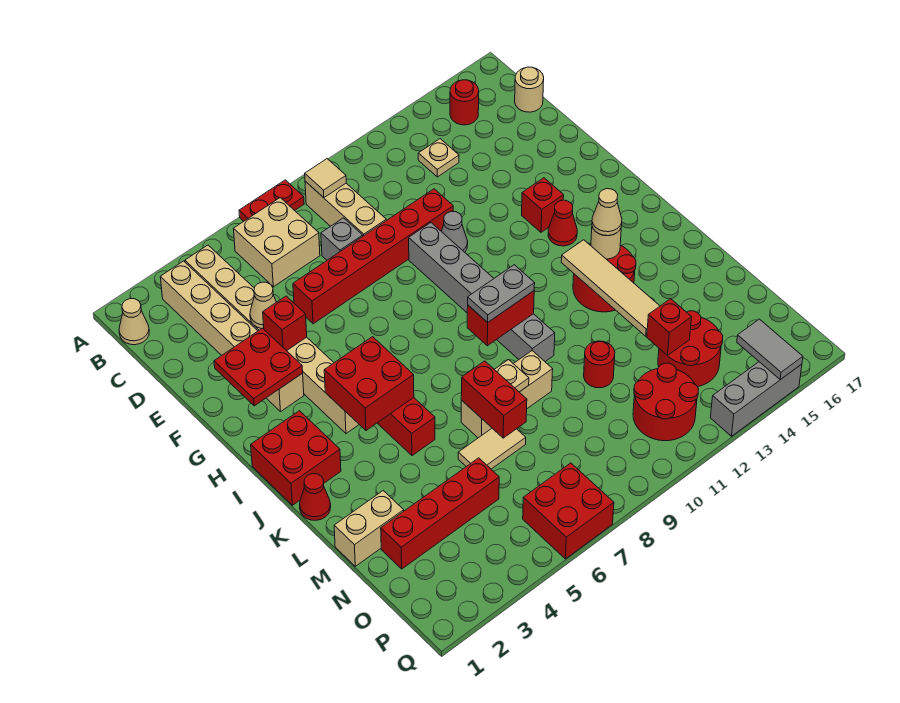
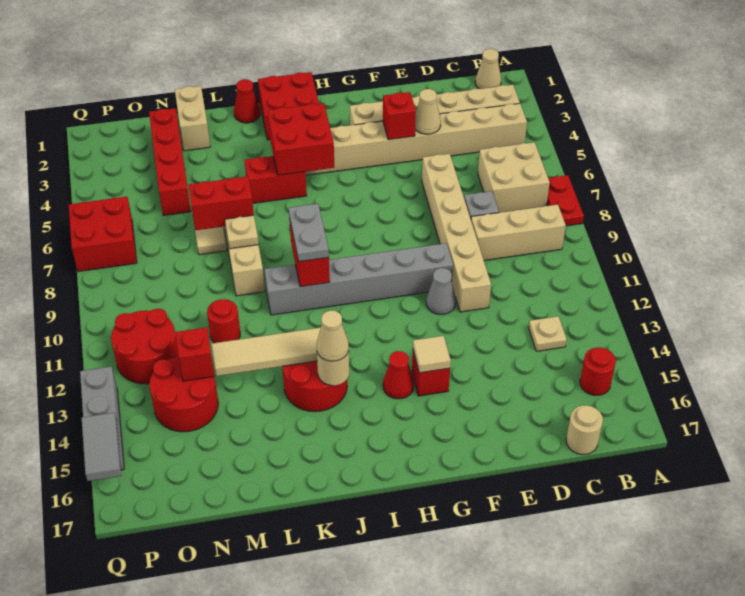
tan 1x1 tile [305,159,346,198] -> tan 1x1 tile moved to [413,336,451,373]
red 1x6 brick [293,189,453,324] -> tan 1x6 brick [422,154,491,312]
red 2x2 plate [214,328,303,406] -> none
grey 1x2 tile [737,319,803,380] -> grey 1x2 tile turned to [82,413,121,481]

